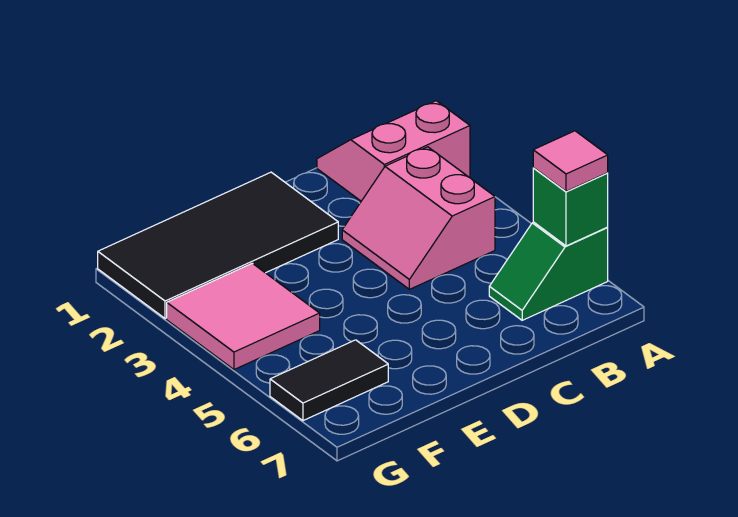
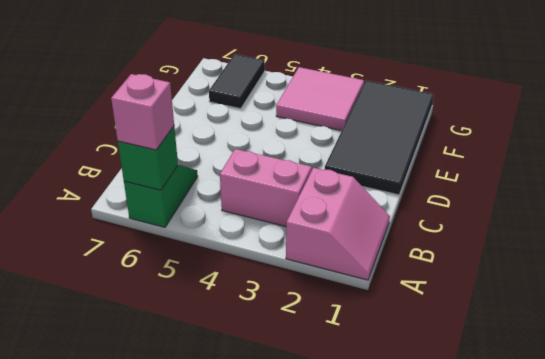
pink 1x1 tile [533,131,608,191] -> pink 1x1 brick [111,74,174,150]

